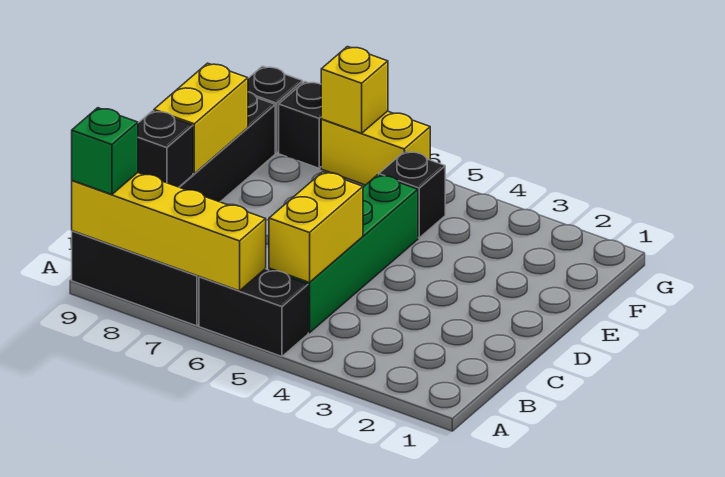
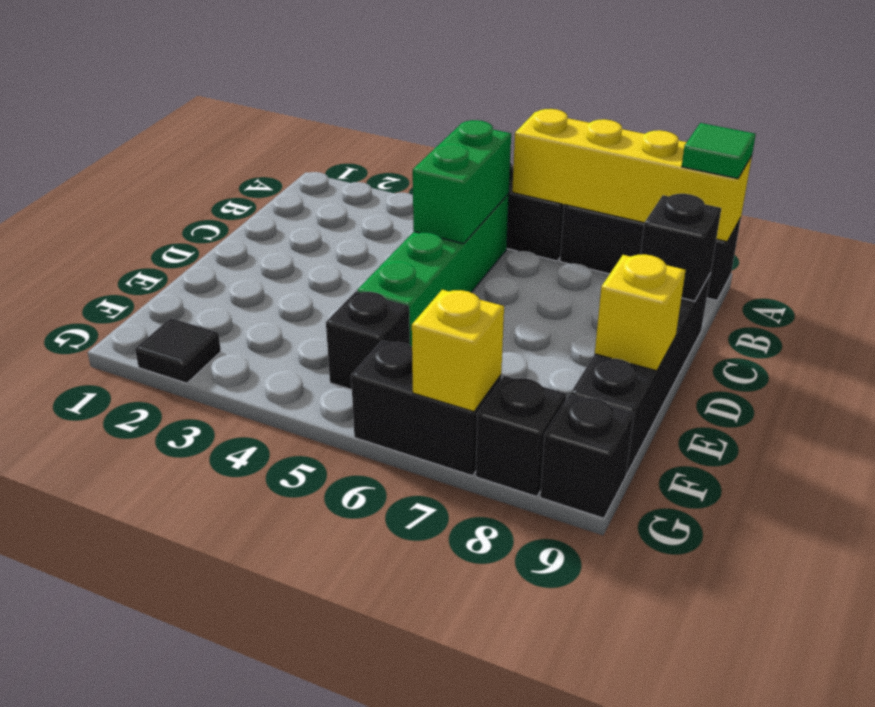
green 1x1 brick [72,108,138,194] -> green 1x1 tile [682,123,756,179]
yellow 1x2 brick [269,172,363,282] -> green 1x2 brick [413,120,511,244]
yellow 1x2 brick [154,63,248,174] -> yellow 1x1 brick [595,254,686,371]
none -> black 1x1 tile [135,318,221,383]
yellow 1x2 brick [321,111,430,185] -> black 1x2 brick [351,340,501,476]

